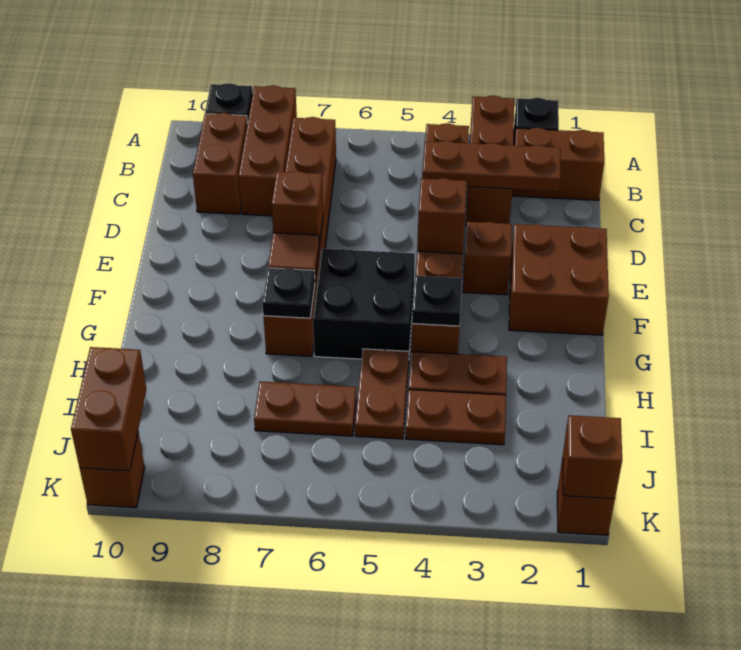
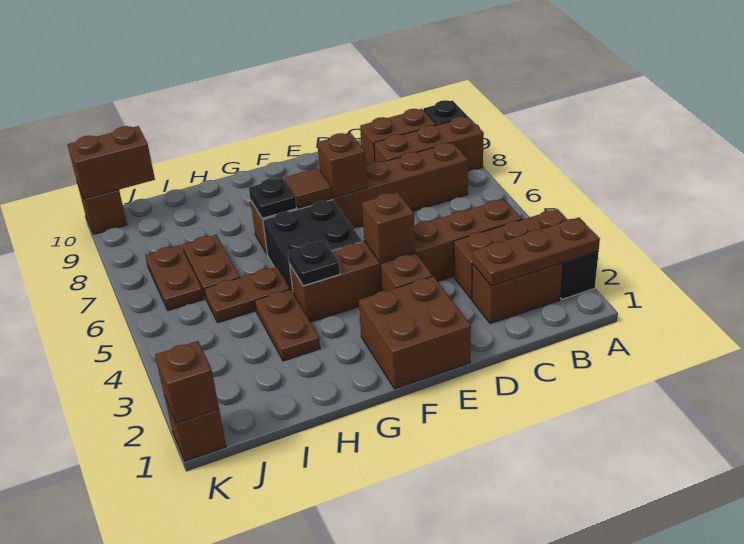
brown 1x2 brick [512,128,604,200] -> brown 1x2 brick turned to [472,263,563,324]
brown 1x3 plate [422,141,560,191] -> brown 1x3 plate turned to [473,218,600,286]
brown 1x2 plate [406,390,506,445] -> brown 1x2 plate moved to [145,245,204,310]

